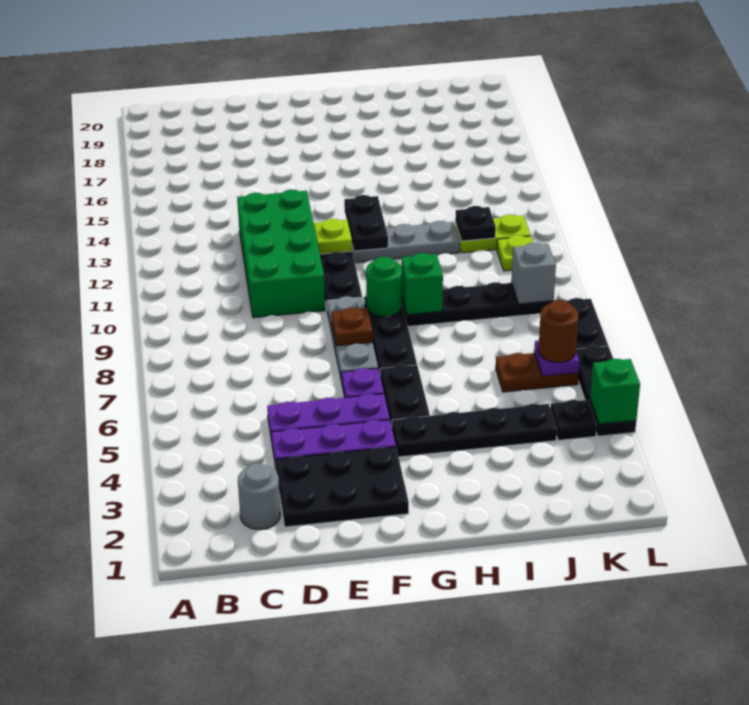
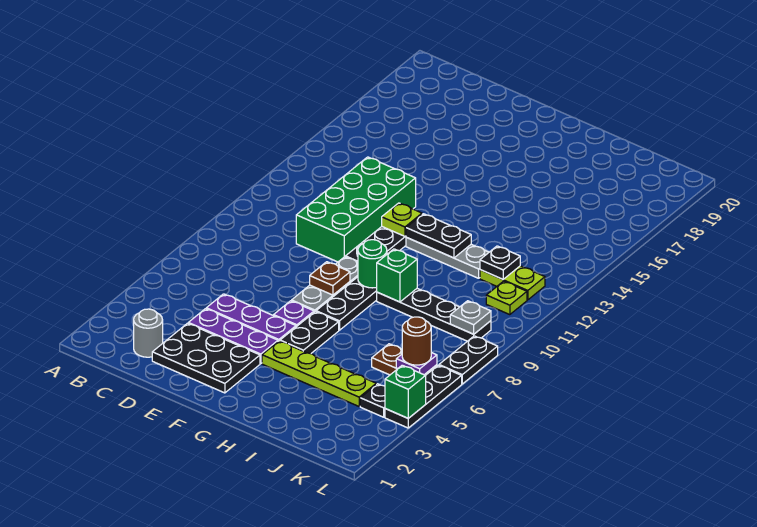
black 1x4 plate [392,404,557,457] -> lime 1x4 plate [262,341,376,406]
black 1x2 plate [344,195,388,251] -> black 1x2 plate turned to [406,214,471,258]
grey 1x1 brick [511,243,556,304] -> grey 1x1 plate [450,301,491,334]

